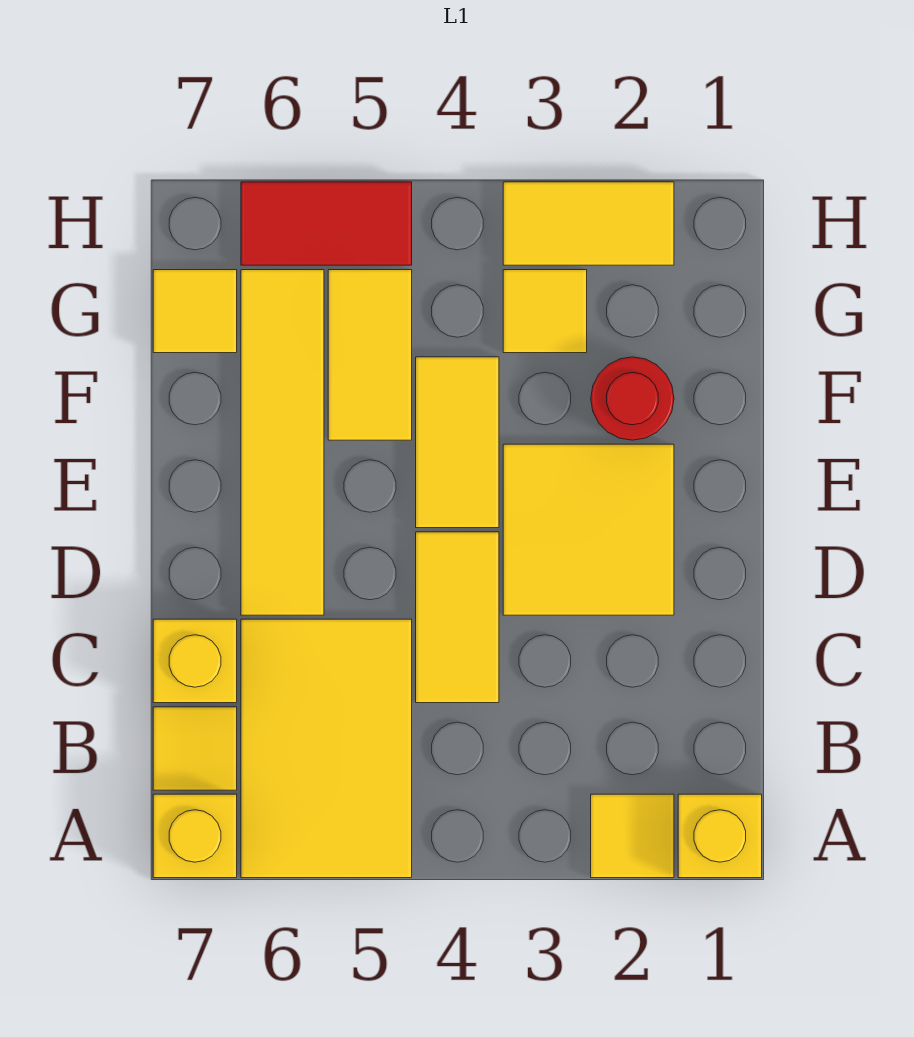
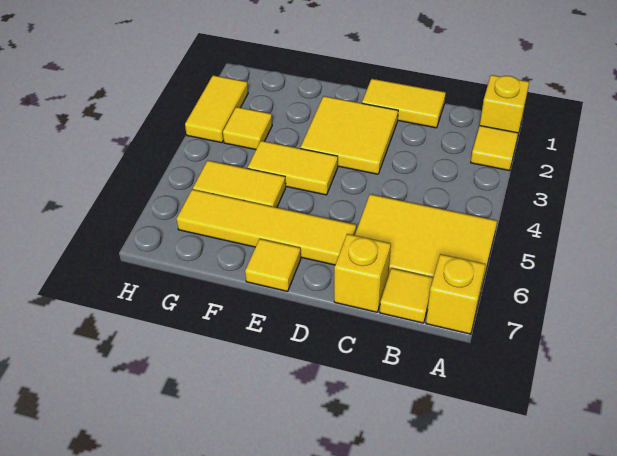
yellow 1x2 tile [416,532,499,703] -> yellow 1x2 tile moved to [362,79,446,128]
red 1x1 round brick [591,357,674,440] -> none
yellow 1x1 tile [153,270,237,353] -> yellow 1x1 tile moved to [245,239,301,291]
red 1x2 tile [241,182,412,265] -> none

